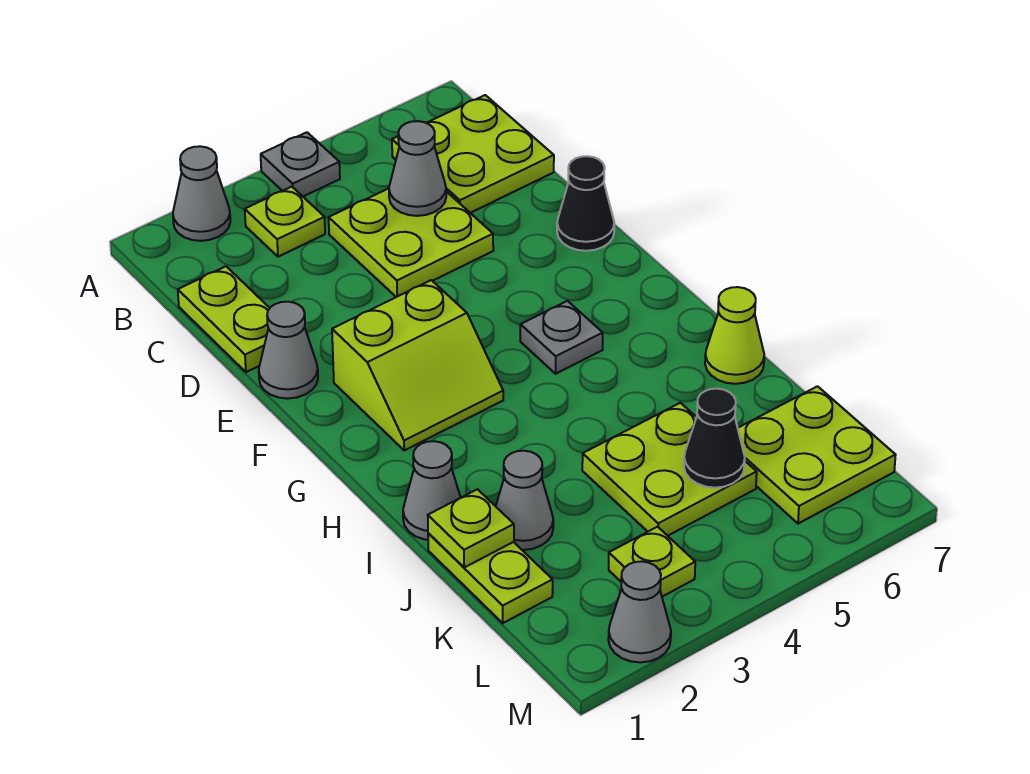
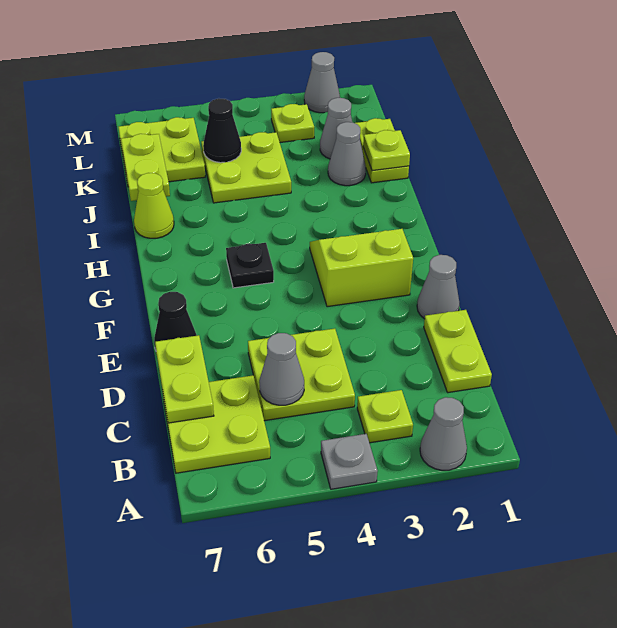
none -> lime 1x2 plate [155,335,214,423]
grey 1x1 plate [520,301,603,374] -> black 1x1 plate [226,243,274,288]
grey 1x1 cone [403,441,461,540] -> grey 1x1 cone moved to [320,98,352,159]
none -> lime 1x2 plate [121,134,170,201]

